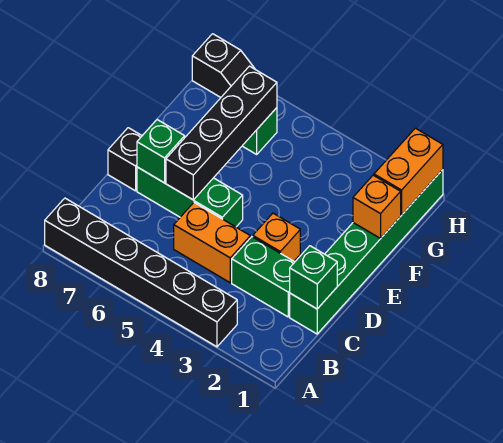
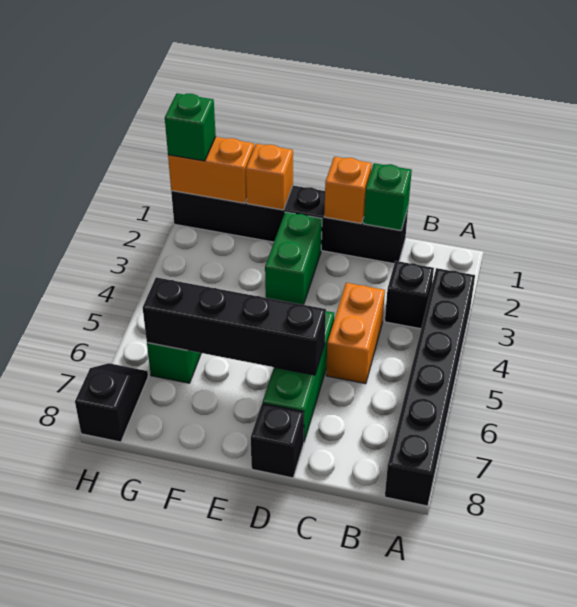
none -> black 1x1 brick [385,261,434,329]
green 1x6 brick [290,170,443,334] -> black 1x6 brick [171,186,408,264]
green 1x2 brick [232,237,294,317] -> green 1x2 brick moved to [265,212,322,304]
orange 1x1 brick [253,213,300,261] -> orange 1x1 brick moved to [324,157,372,224]
green 1x1 brick [137,120,185,183] -> green 1x1 brick moved to [165,93,216,161]

